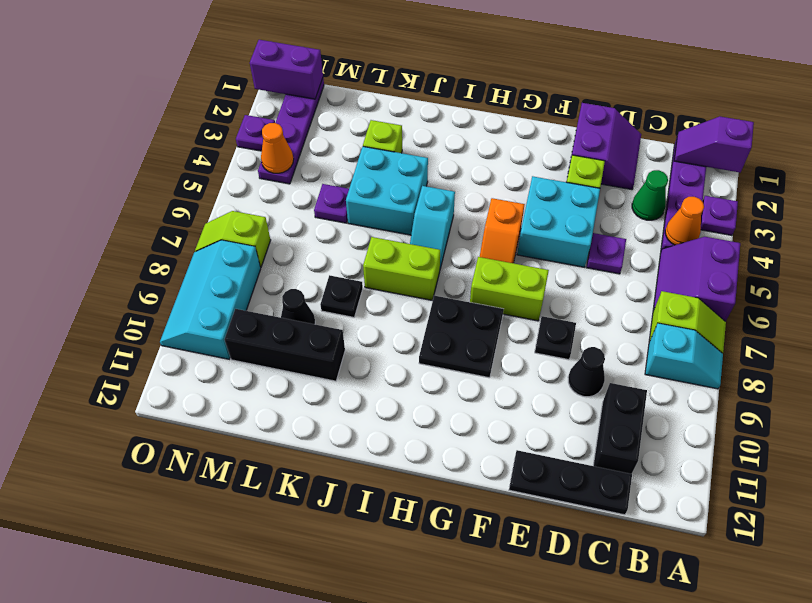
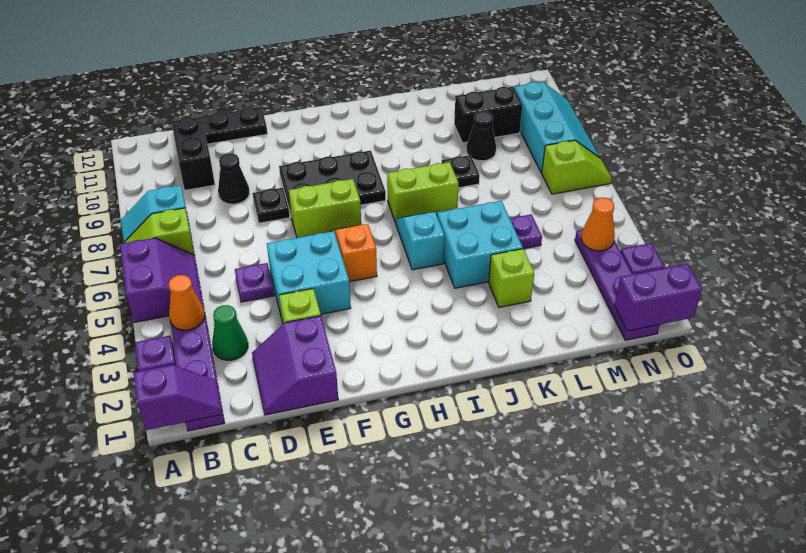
black 2x2 plate [419,296,504,378] -> black 2x3 plate [279,151,386,214]
black 1x3 brick [225,309,345,381] -> black 1x2 brick [454,87,522,143]

